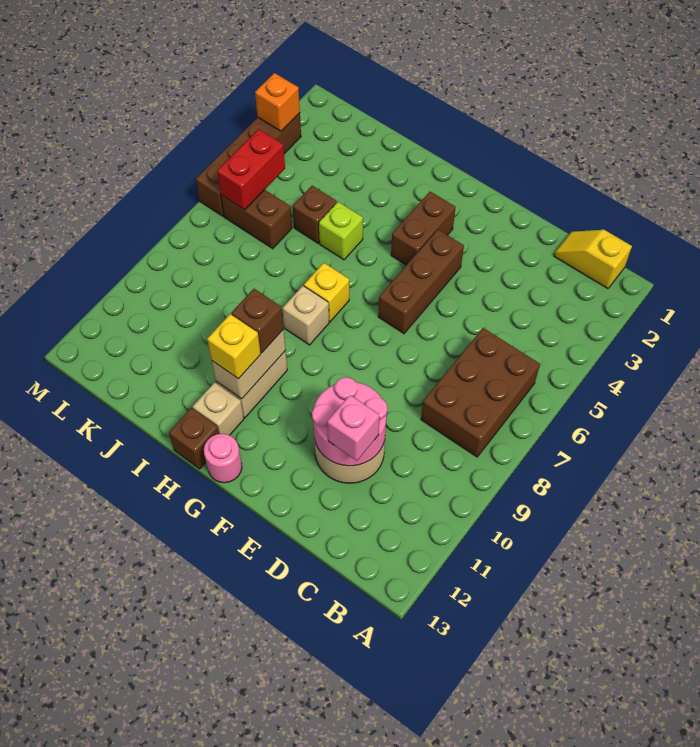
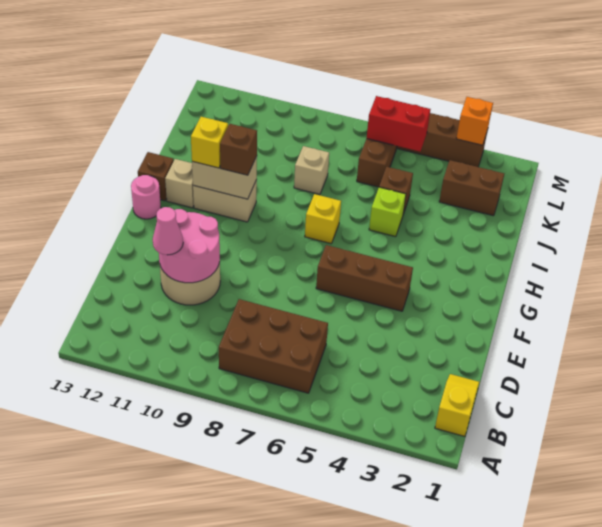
pink 1x1 brick [327,395,380,461] -> pink 1x1 cone [153,207,183,255]
brown 1x2 brick [391,192,456,265] -> brown 1x2 brick moved to [439,160,504,216]
tan 1x1 brick [283,286,329,345] -> tan 1x1 brick moved to [294,146,329,194]

